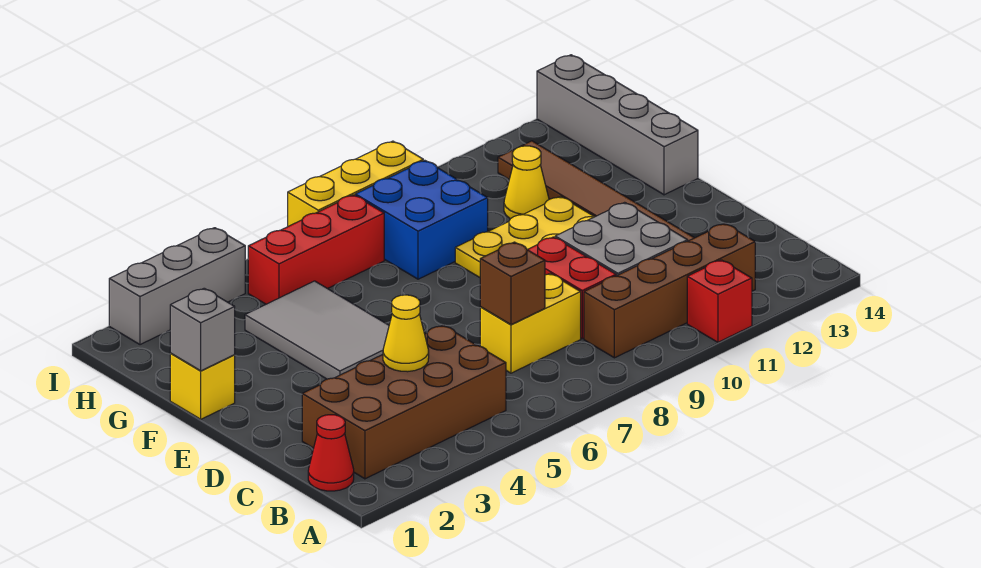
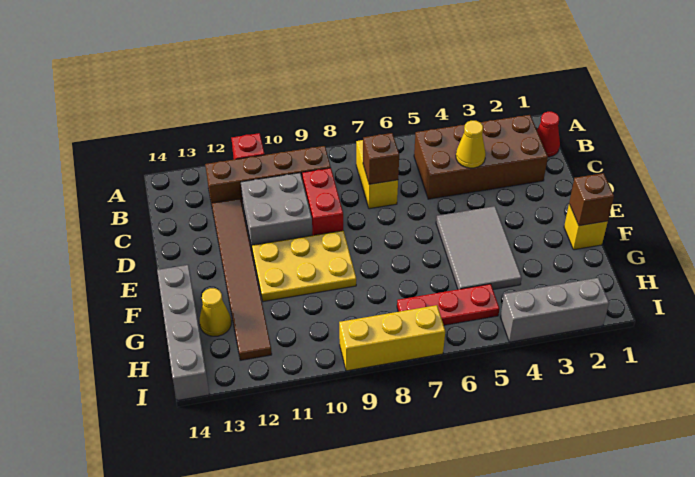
yellow 1x2 brick [480,274,581,373] -> yellow 1x2 brick turned to [356,140,398,209]
grey 1x1 brick [170,288,235,371] -> brown 1x1 brick [569,173,614,226]
blue 2x2 brick [355,160,488,279] -> none
yellow 1x1 cone [504,146,549,219] -> yellow 1x1 cone moved to [200,288,231,336]
red 1x3 brick [248,195,384,304] -> red 1x3 plate [397,284,499,325]

